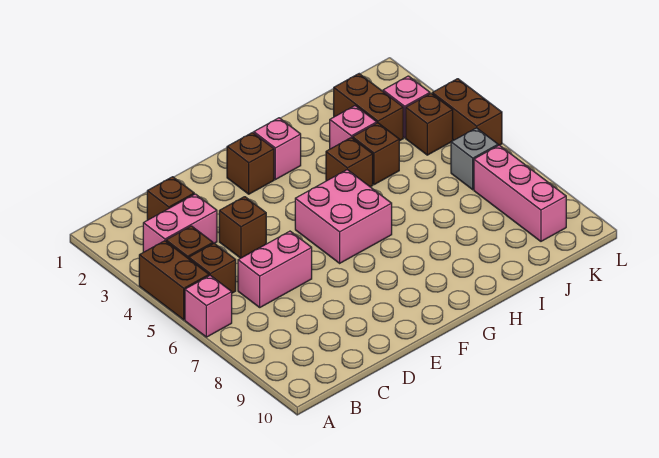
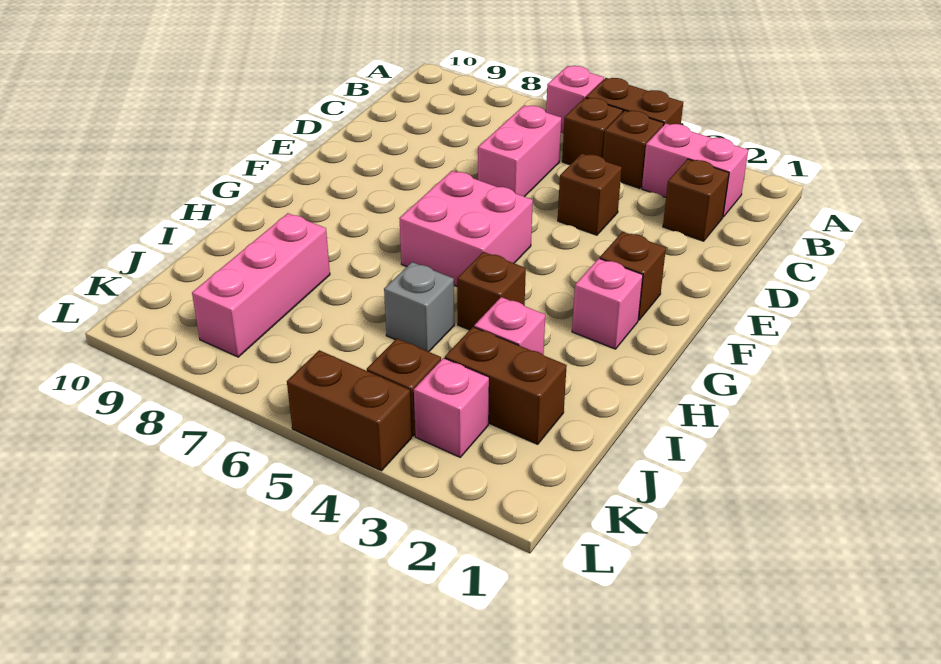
pink 1x2 brick [143,194,217,252] -> pink 1x2 brick turned to [642,123,748,217]
brown 1x1 brick [352,123,399,185] -> none
grey 1x1 brick [451,128,498,190] -> grey 1x1 brick moved to [384,262,454,352]
pink 1x3 brick [474,145,566,241] -> pink 1x3 brick turned to [192,213,330,357]

